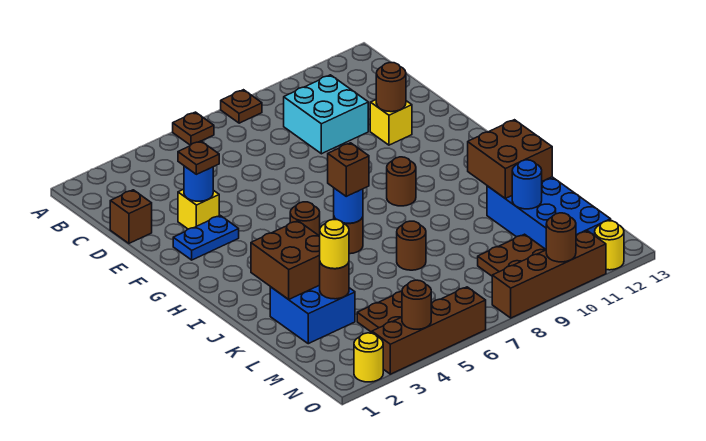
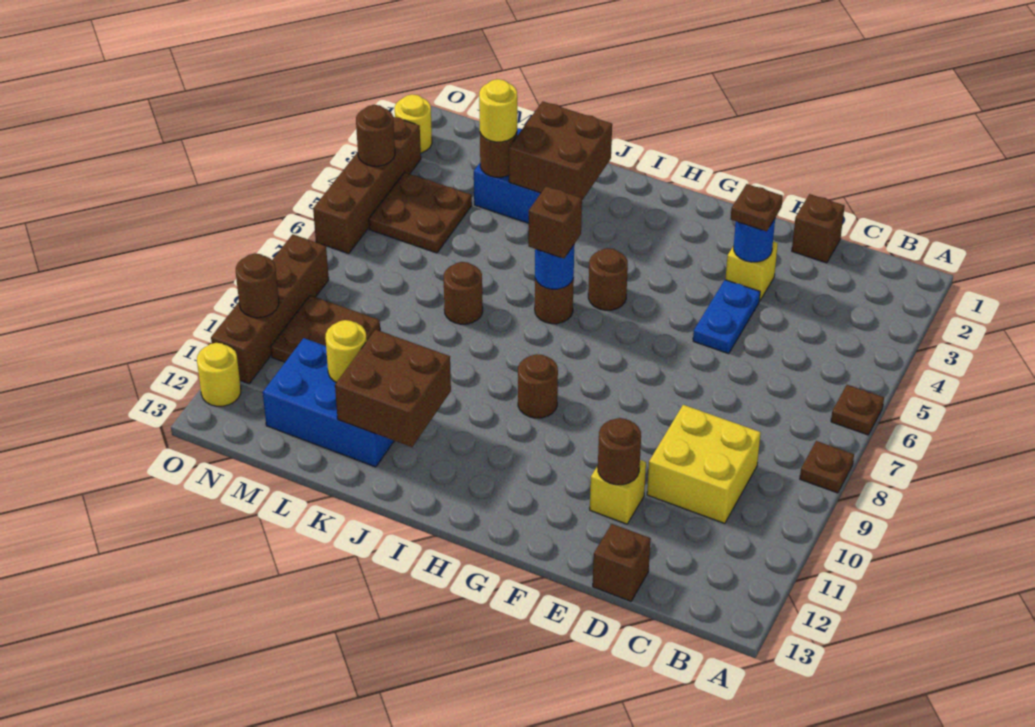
cyan 2x2 brick [284,75,368,154] -> yellow 2x2 brick [647,405,761,524]
none -> brown 1x1 brick [593,524,651,601]
blue 1x2 plate [173,216,239,260] -> blue 1x2 plate moved to [693,280,760,354]
blue 2x4 brick [487,177,611,249] -> blue 2x3 brick [263,338,394,467]
blue 1x1 round brick [512,160,542,209] -> yellow 1x1 round brick [325,320,367,382]

